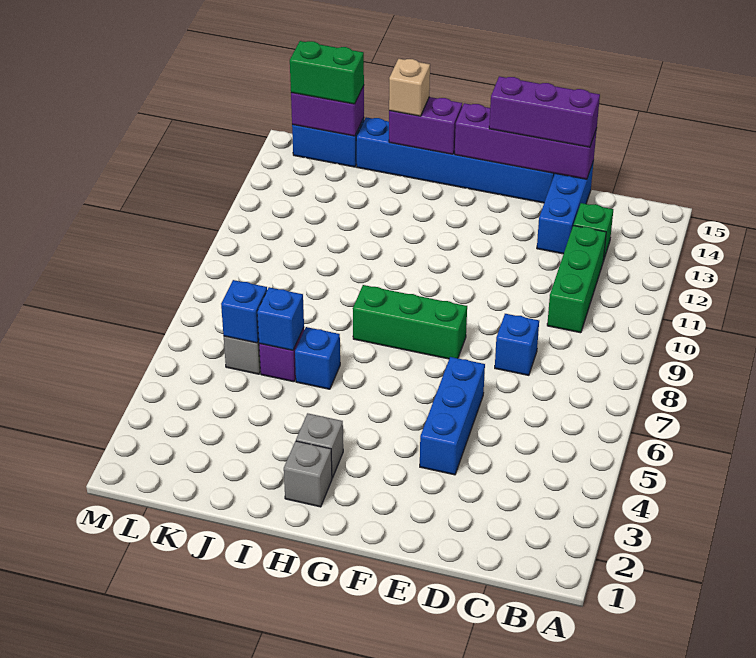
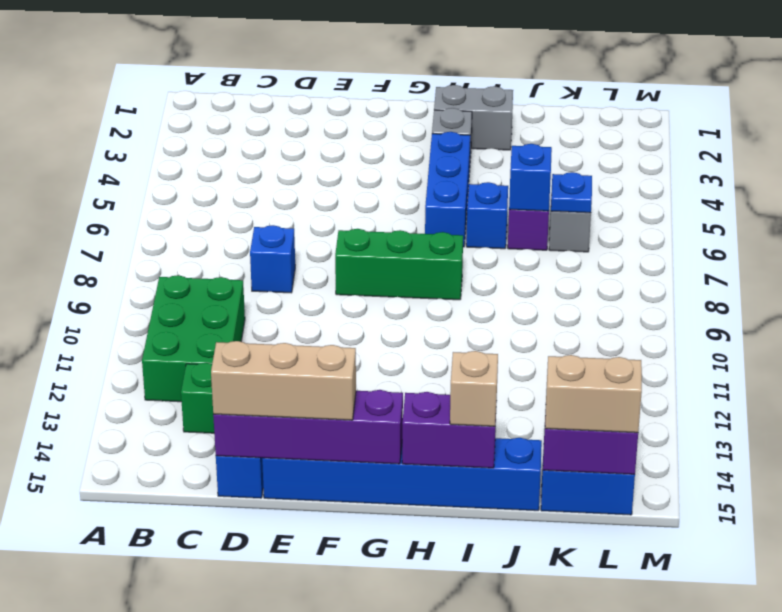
green 1x3 brick [547,226,606,333] -> green 2x3 brick [142,275,245,402]
purple 1x3 brick [489,76,600,147] -> tan 1x3 brick [211,341,356,420]
blue 1x3 brick [420,357,485,475] -> blue 1x3 brick moved to [425,132,470,247]
grey 1x1 brick [284,441,332,507] -> grey 1x2 brick [434,85,513,150]
blue 1x1 brick [221,280,267,343] -> blue 1x1 plate [551,172,592,213]
green 1x2 brick [290,41,364,104] -> tan 1x2 brick [545,355,642,433]

